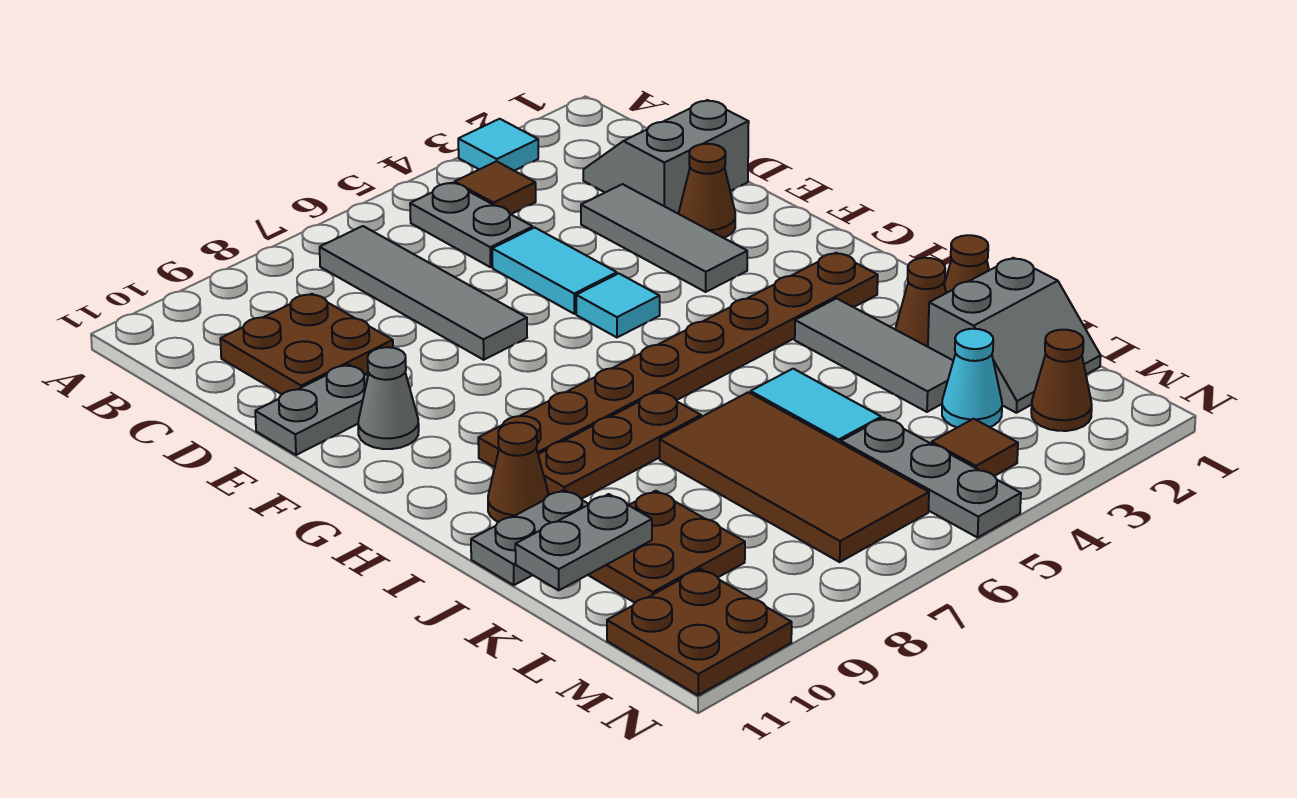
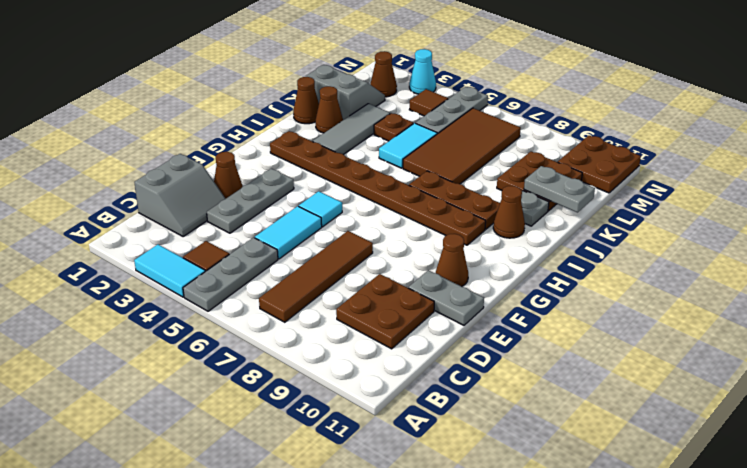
cyan 1x1 tile [458,119,538,171] -> cyan 1x2 tile [134,244,205,297]
grey 1x2 plate [410,183,533,267] -> grey 1x3 plate [183,238,278,311]
grey 1x4 tile [320,226,527,360] -> brown 1x4 tile [259,231,373,322]
grey 2x2 slope [583,100,749,214] -> grey 2x2 slope turned to [134,154,226,236]
grey 1x3 tile [581,184,747,292] -> grey 1x3 plate [207,169,294,233]
grey 1x1 cone [358,347,419,449] -> brown 1x1 cone [436,234,468,287]
grey 1x2 plate [471,490,589,585] -> grey 1x1 plate [521,191,549,226]
none -> brown 1x1 plate [374,113,413,141]
cyan 1x1 cone [942,329,1002,428] -> cyan 1x1 cone moved to [409,49,436,94]

